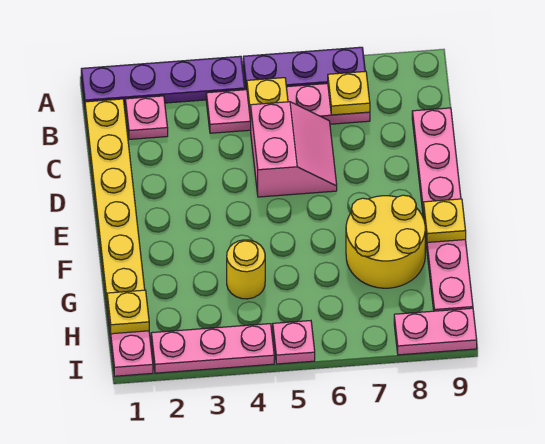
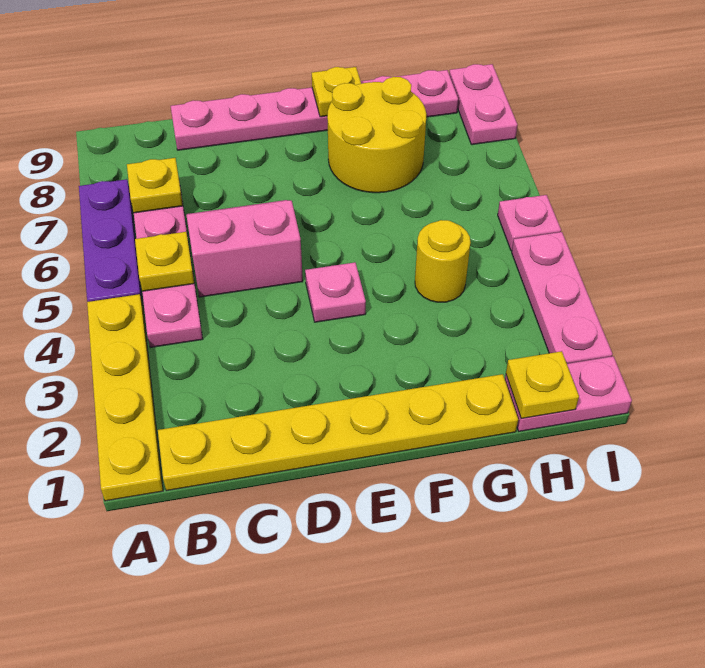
purple 1x4 plate [81,56,245,106] -> yellow 1x4 plate [87,294,163,501]
pink 1x1 plate [125,96,168,139] -> pink 1x1 plate moved to [305,262,366,322]

